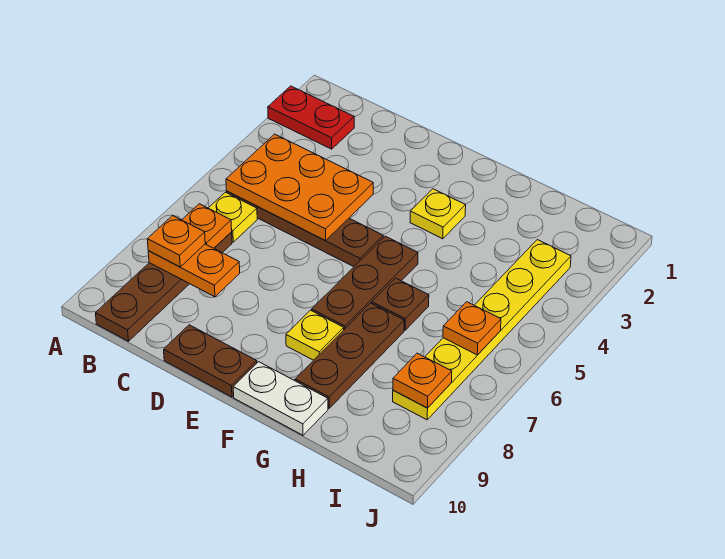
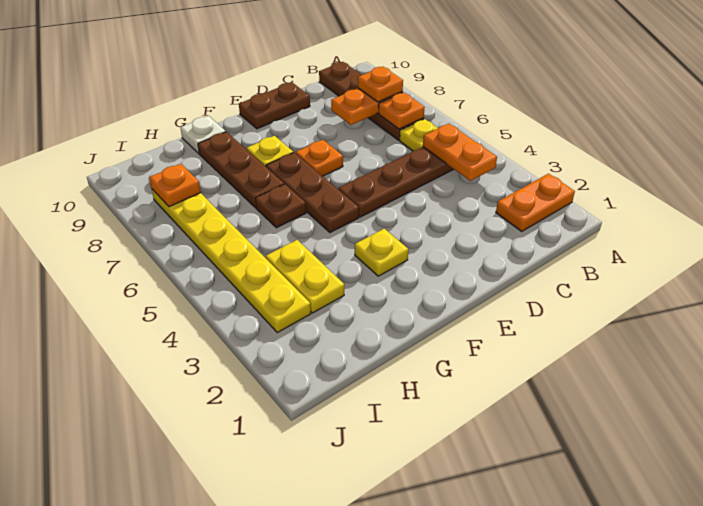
red 1x2 plate [268,86,354,149] -> orange 1x2 plate [496,174,575,231]
orange 2x3 plate [226,134,373,241] -> orange 1x2 plate [423,124,497,181]
white 1x2 plate [233,362,328,435] -> white 1x1 plate [180,116,226,153]
none -> yellow 1x2 plate [266,240,344,313]
orange 1x1 plate [443,302,501,355] -> orange 1x1 plate moved to [296,140,343,176]

